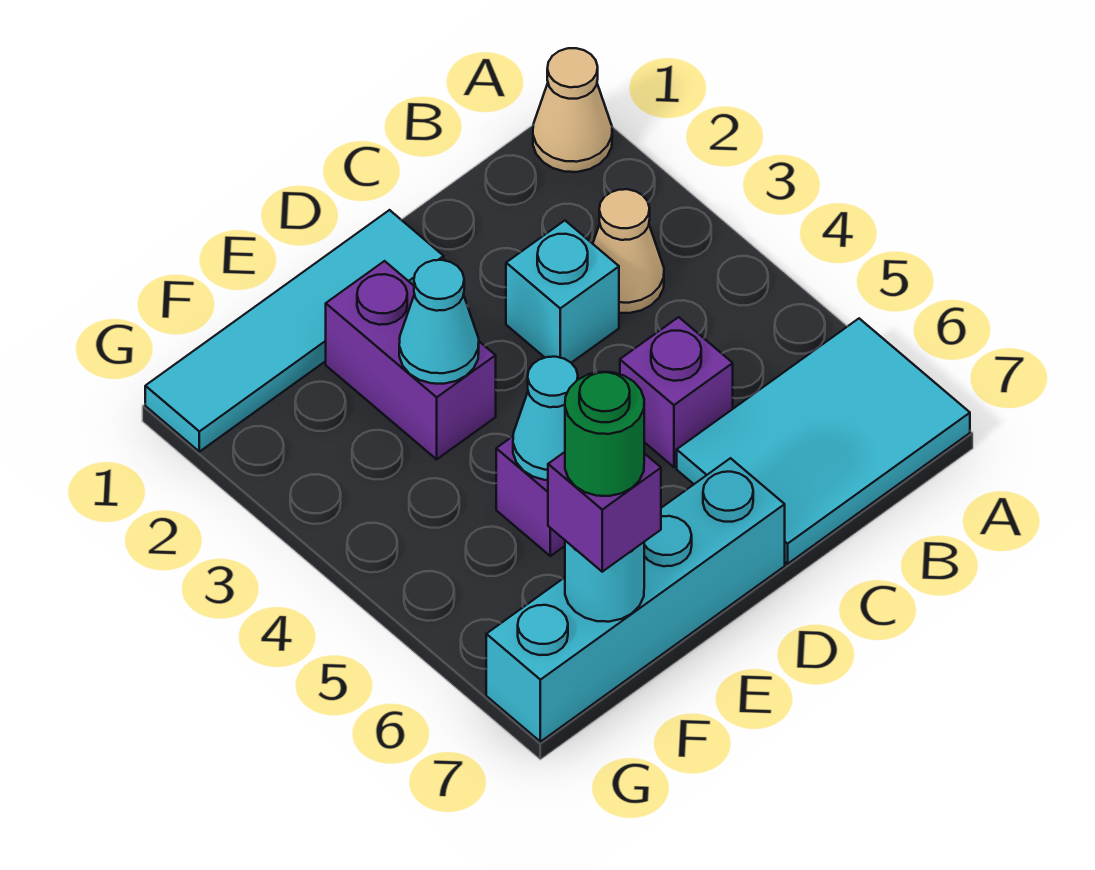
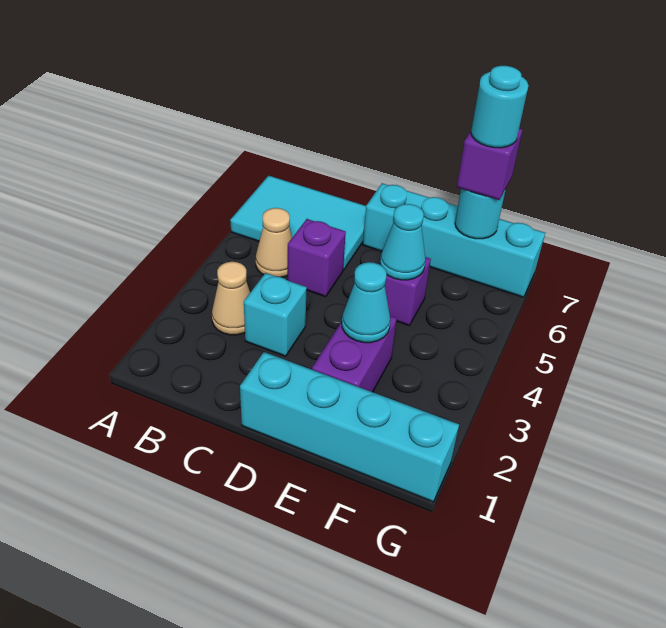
tan 1x1 cone [533,48,612,172] -> tan 1x1 cone moved to [256,208,292,277]
cyan 1x4 tile [145,210,444,452] -> cyan 1x4 brick [240,352,459,502]
green 1x1 round brick [565,372,644,496] -> cyan 1x1 round brick [471,66,529,148]

